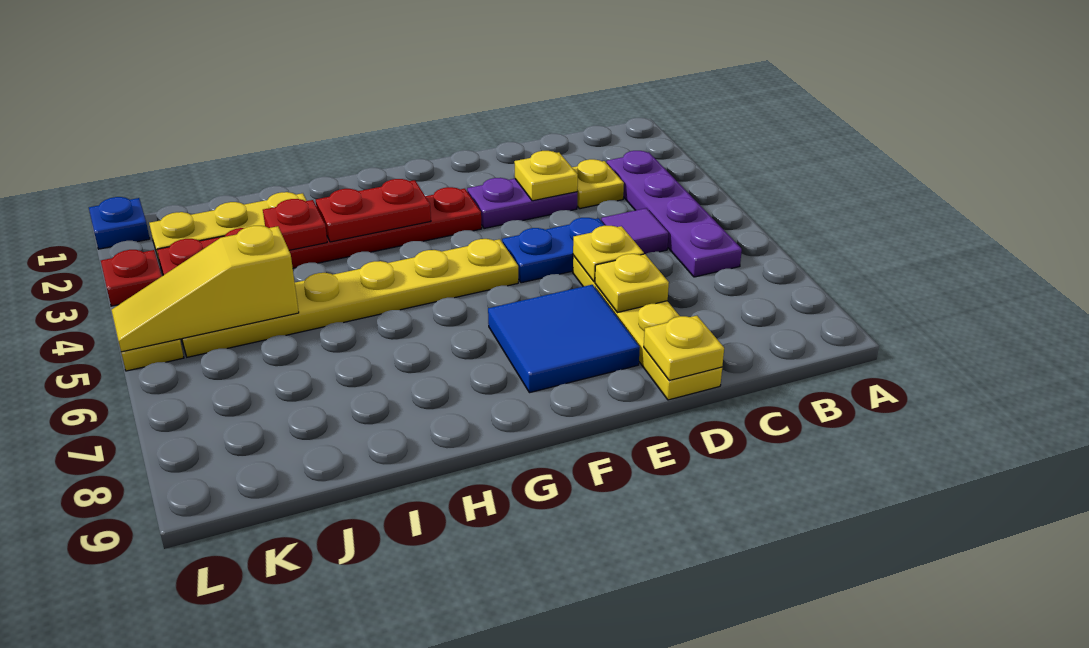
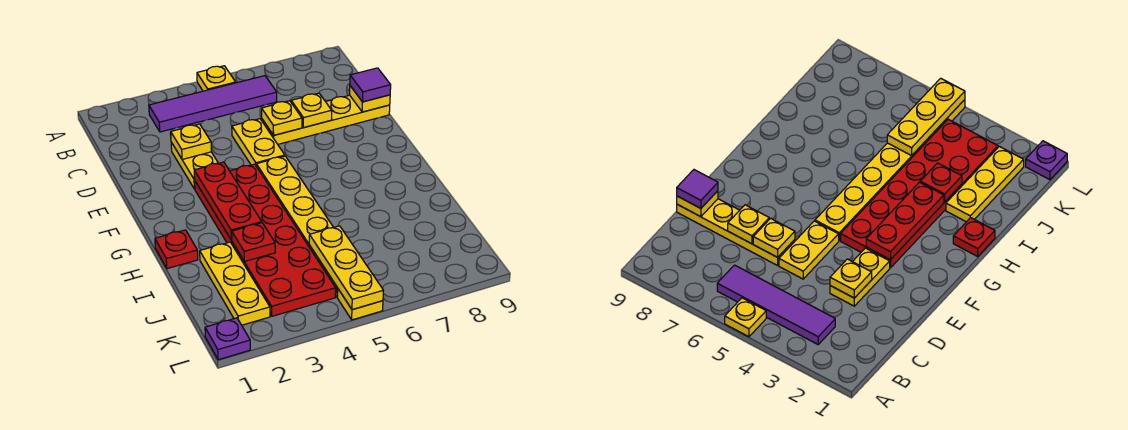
purple 1x4 plate [607,151,742,277] -> purple 1x4 tile [149,76,277,132]
yellow 1x1 plate [572,159,624,209] -> yellow 1x1 plate moved to [197,66,236,91]
purple 1x1 tile [601,208,668,254] -> purple 1x1 tile moved to [350,68,391,102]
purple 1x2 plate [467,178,577,229] -> yellow 1x2 plate [171,143,218,189]
blue 1x2 plate [502,218,605,283] -> yellow 1x2 plate [232,119,285,165]
blue 2x2 tile [488,285,640,393] -> none
red 1x6 plate [157,187,482,275] -> red 2x6 plate [195,164,336,316]
red 1x2 plate [316,179,431,242] -> red 1x3 plate [194,162,262,240]
yellow 1x3 slope [112,226,299,352] -> yellow 1x3 plate [309,226,383,310]
blue 1x1 plate [89,197,150,249] -> purple 1x1 plate [205,318,250,360]
red 1x1 plate [101,250,162,306] -> red 1x1 plate moved to [155,230,198,269]

